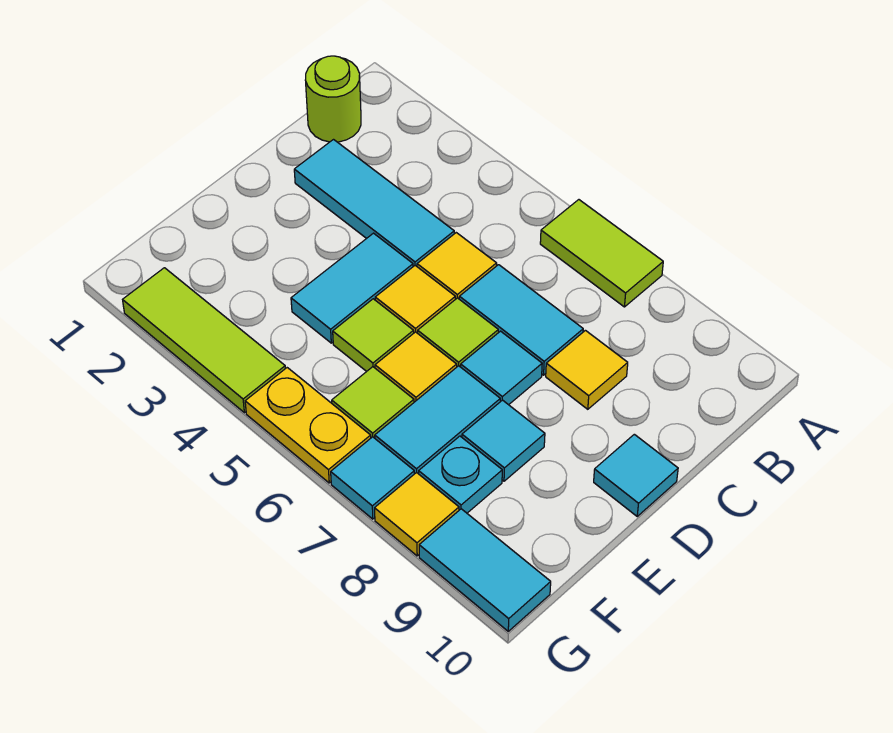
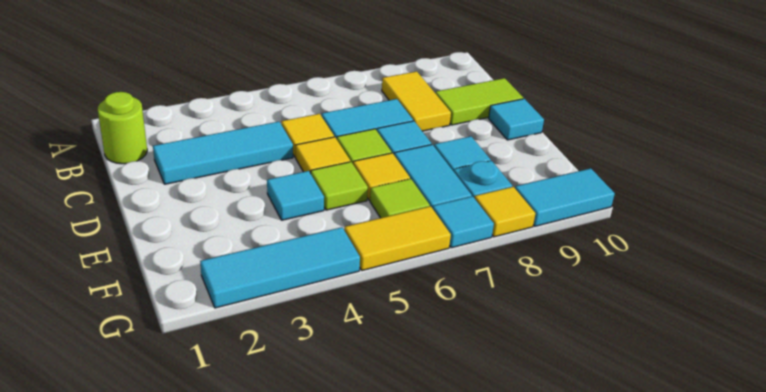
lime 1x2 tile [540,200,663,307] -> lime 1x2 tile moved to [435,78,523,125]
yellow 1x1 tile [546,330,628,409] -> yellow 1x2 tile [382,71,451,131]
cyan 1x2 tile [291,233,413,343] -> cyan 1x1 tile [267,171,324,220]
lime 1x3 tile [123,268,285,413] -> cyan 1x3 tile [200,227,360,308]
yellow 1x2 plate [245,368,371,483] -> yellow 1x2 tile [344,206,451,270]

